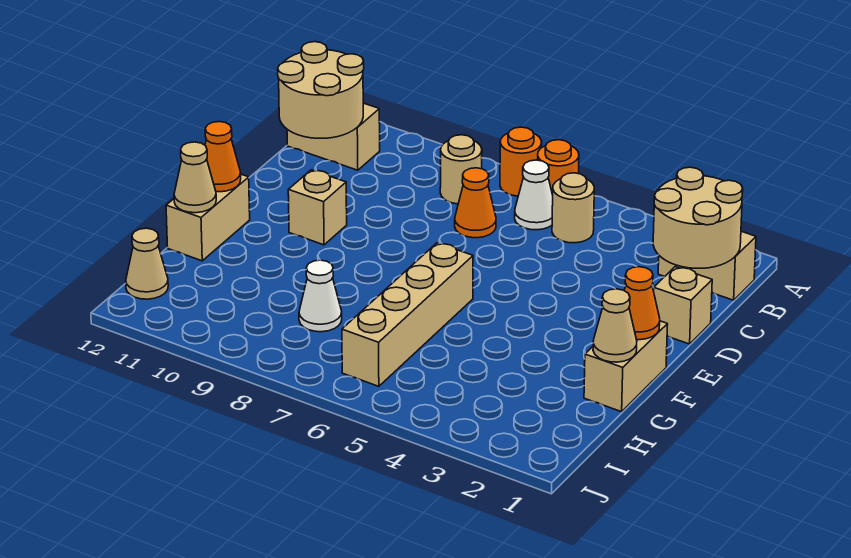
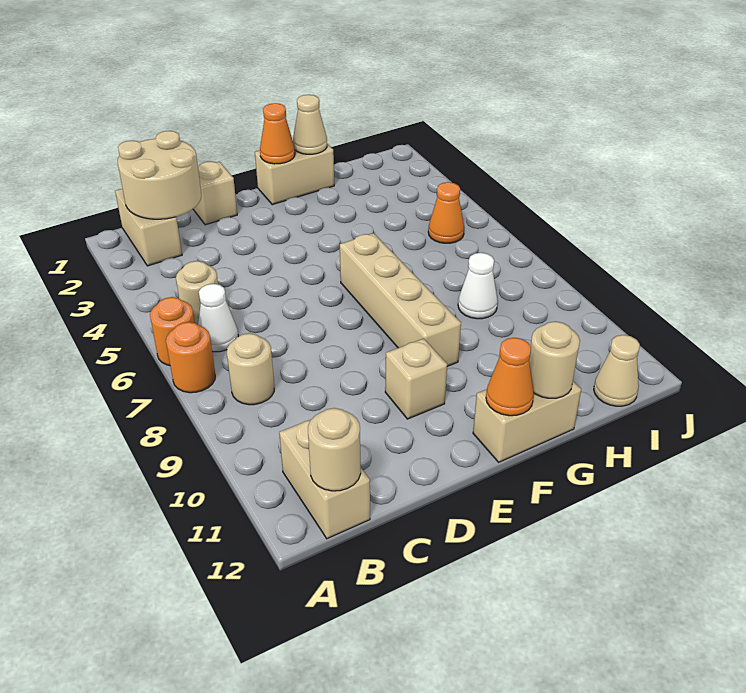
tan 2x2 round brick [278,42,364,138] -> tan 1x1 round brick [308,408,361,491]
orange 1x1 cone [455,168,496,238] -> orange 1x1 cone moved to [428,182,464,243]
tan 1x4 brick [342,243,473,386] -> tan 1x4 brick turned to [340,233,461,366]
tan 1x1 cone [174,142,216,213] -> tan 1x1 round brick [529,322,580,398]

